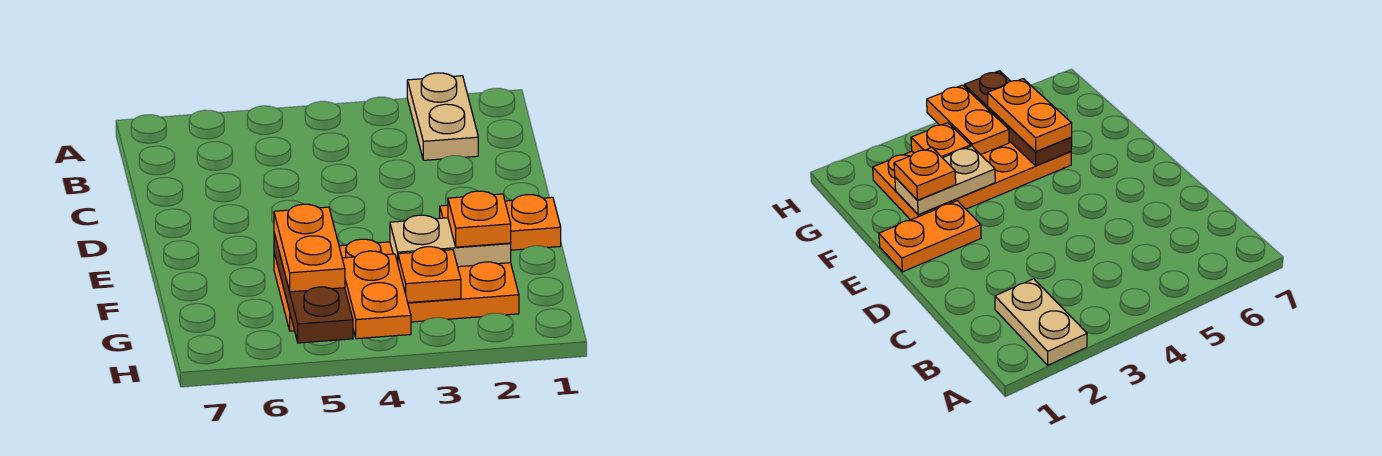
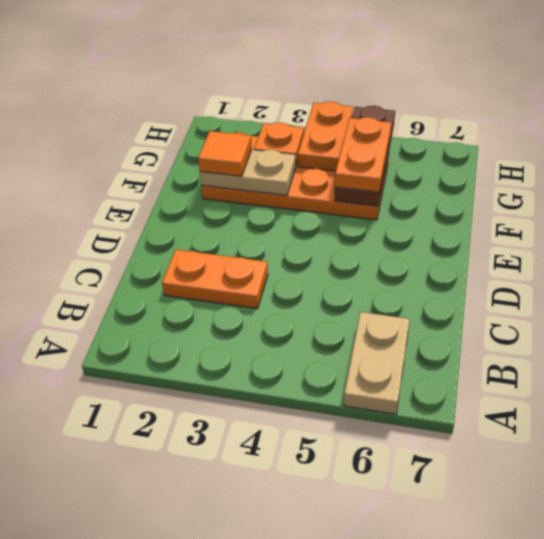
tan 1x2 plate [407,73,478,160] -> tan 1x2 plate moved to [344,312,410,414]
orange 1x2 plate [440,195,561,250] -> orange 1x2 plate moved to [162,250,268,309]
orange 1x1 plate [448,191,511,247] -> orange 1x1 tile [198,131,252,176]

